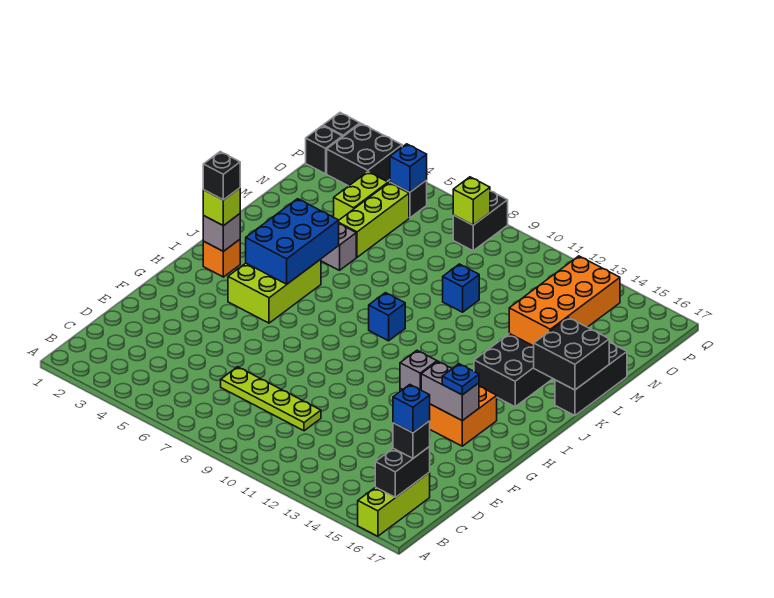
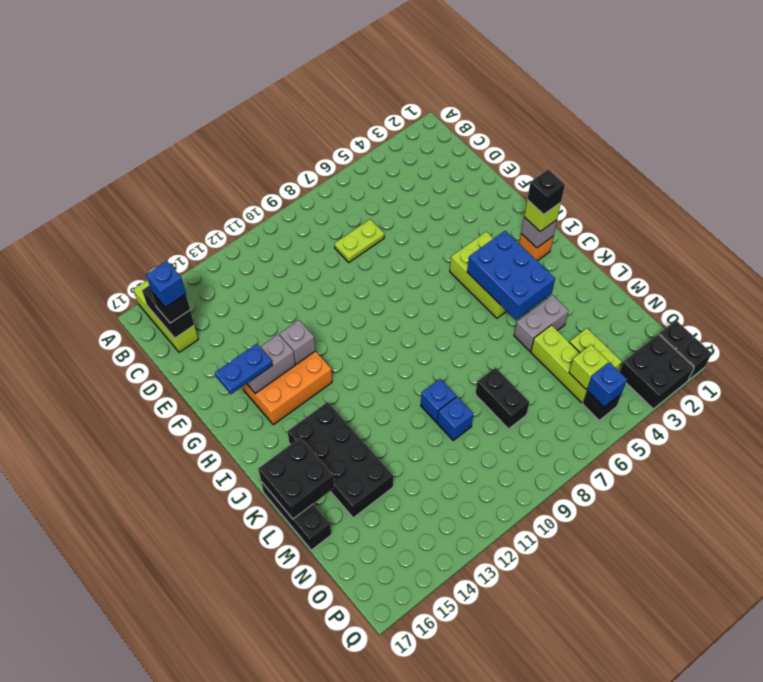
lime 1x4 plate [221,367,321,431] -> lime 1x2 plate [335,219,384,262]
blue 1x1 plate [442,364,479,395] -> blue 1x2 plate [215,344,272,394]
blue 1x1 brick [369,293,405,341] -> blue 1x1 brick moved to [421,379,456,423]
orange 2x4 brick [509,256,620,346] -> none
black 1x2 brick [453,191,508,251] -> black 1x2 brick moved to [475,367,529,429]
lime 1x1 brick [453,177,490,225] -> lime 1x1 brick moved to [569,345,608,389]

